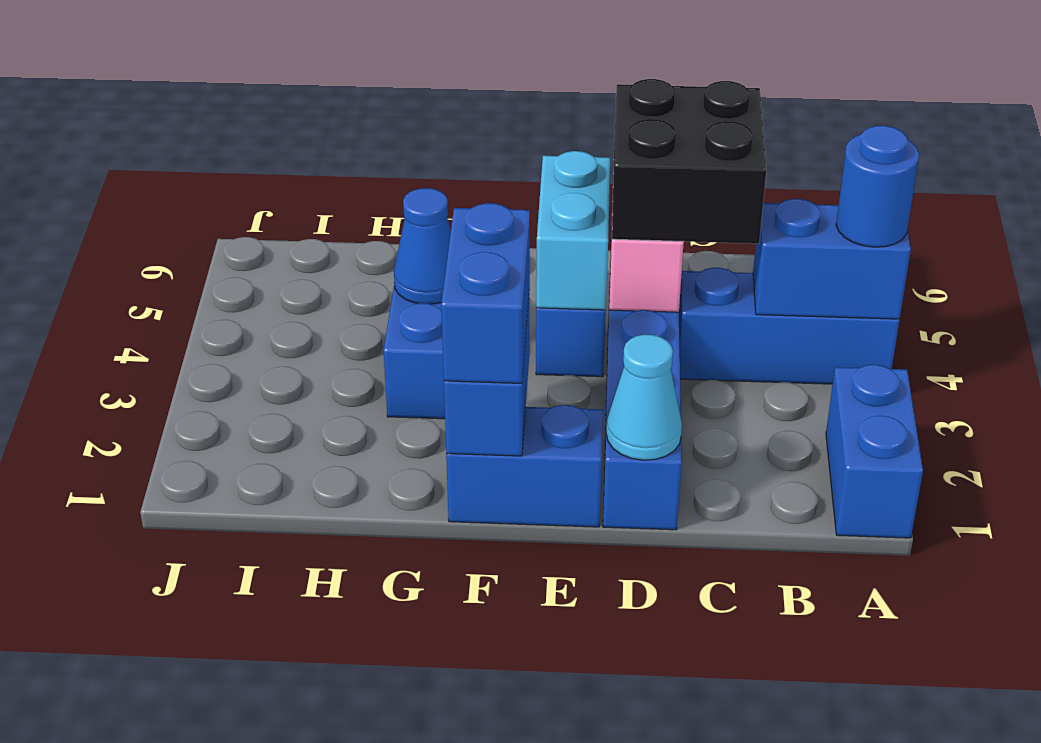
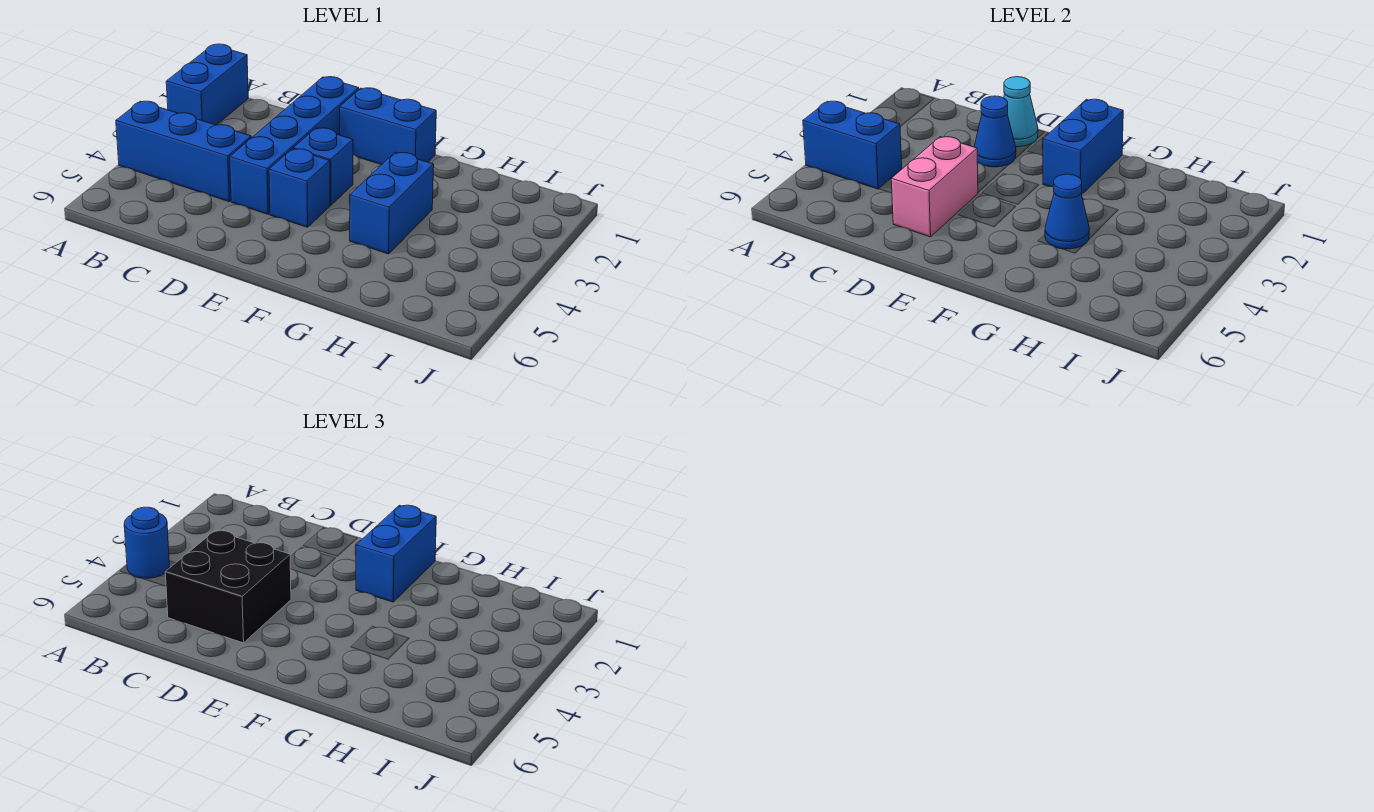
none -> blue 1x1 cone [974,96,1016,167]
none -> blue 1x1 brick [293,128,353,205]
cyan 1x2 brick [536,151,610,310] -> none

